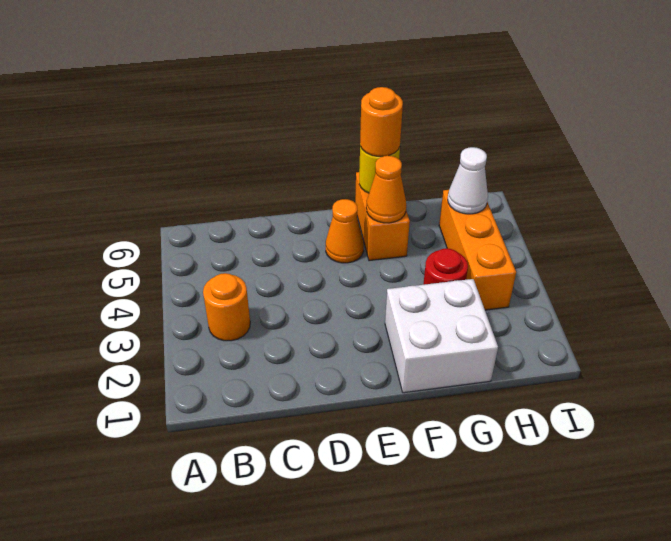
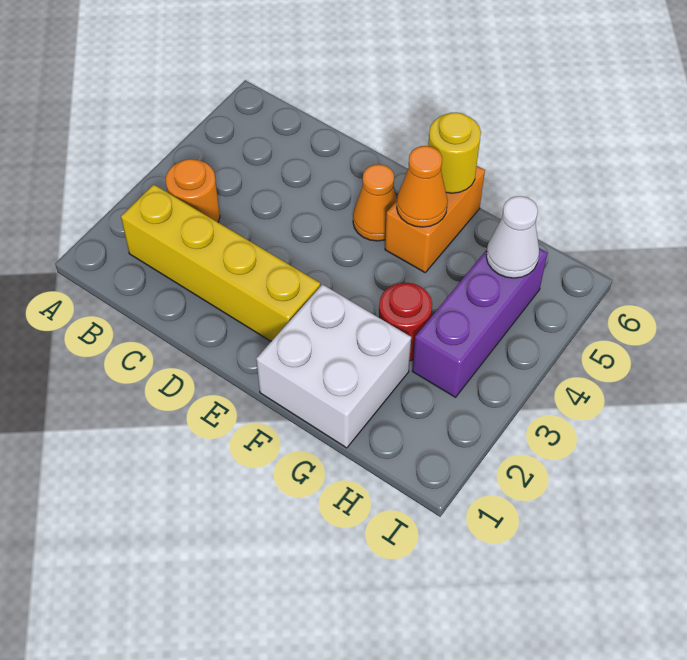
none -> yellow 1x4 brick [121,184,320,341]
orange 1x1 round brick [360,87,403,156] -> none
orange 1x3 brick [439,190,516,310] -> purple 1x3 brick [412,248,547,397]

